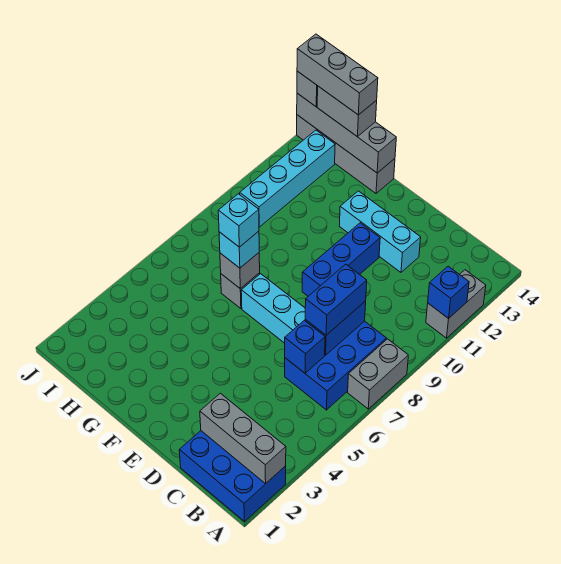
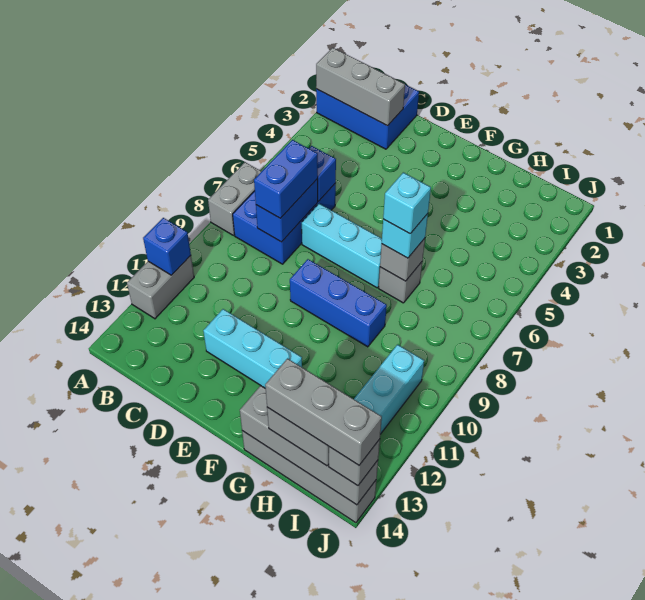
blue 1x3 brick [302,223,380,296] -> blue 1x3 brick turned to [290,259,387,347]

